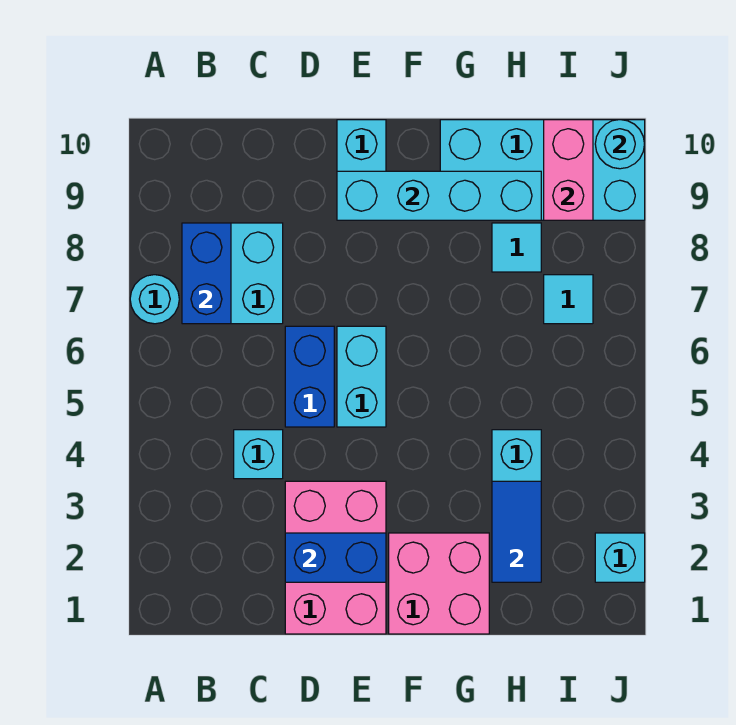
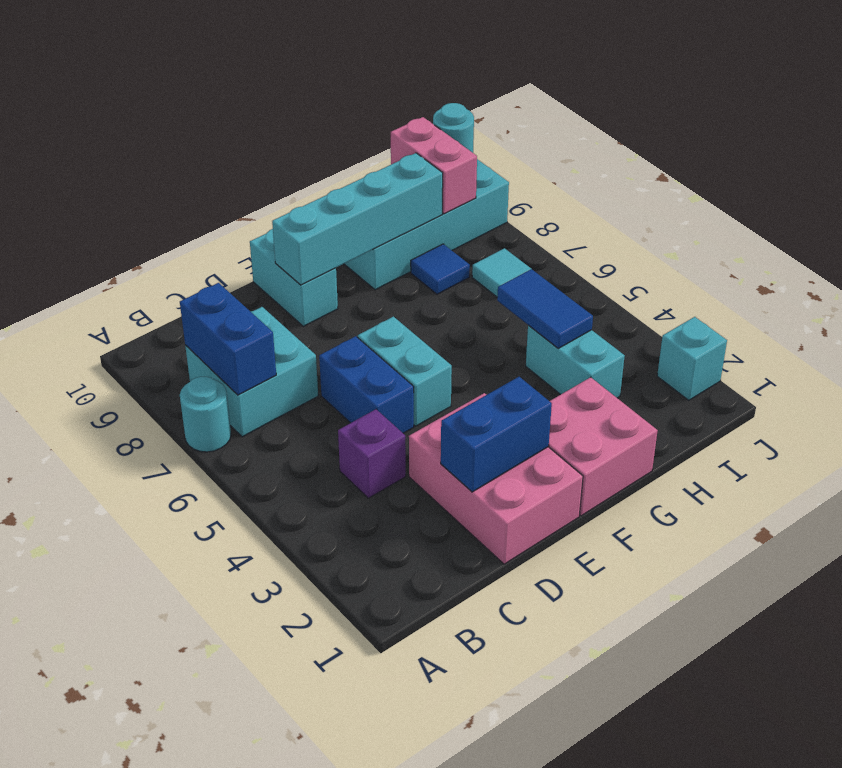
cyan 1x1 brick [234,430,283,479] -> purple 1x1 brick [338,409,406,498]
blue 1x2 tile [492,481,541,582] -> blue 1x2 tile moved to [497,269,593,348]
cyan 1x1 tile [492,223,541,272] -> blue 1x1 tile [411,244,470,294]

